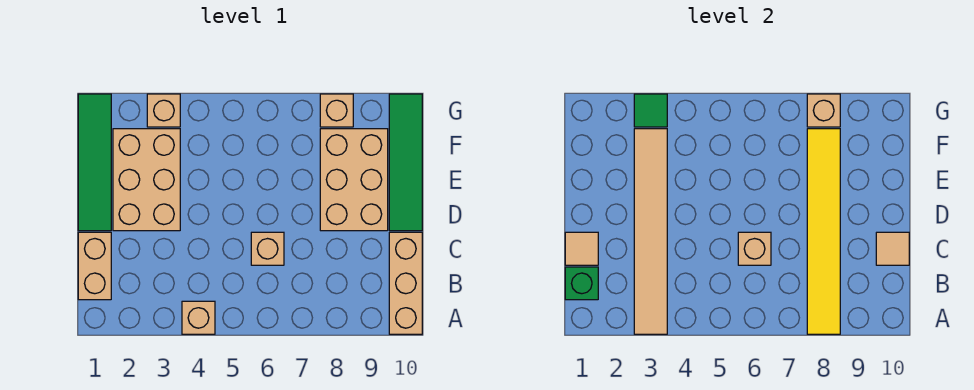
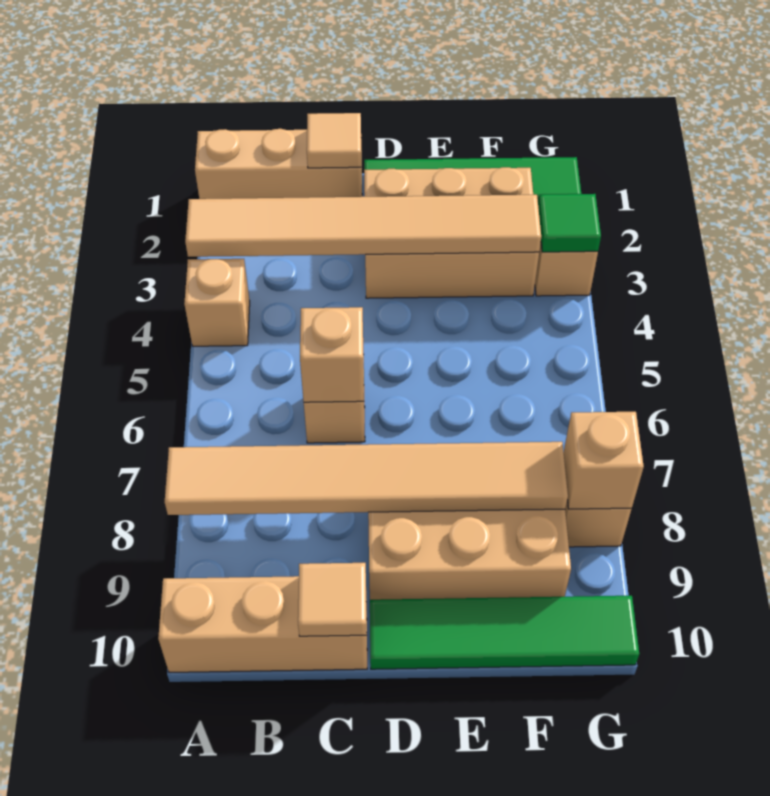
yellow 1x6 tile [807,129,840,334] -> tan 1x6 tile [165,442,568,515]
tan 1x2 brick [78,232,111,300] -> tan 1x3 brick [195,129,362,199]
green 1x1 brick [565,267,598,300] -> none

